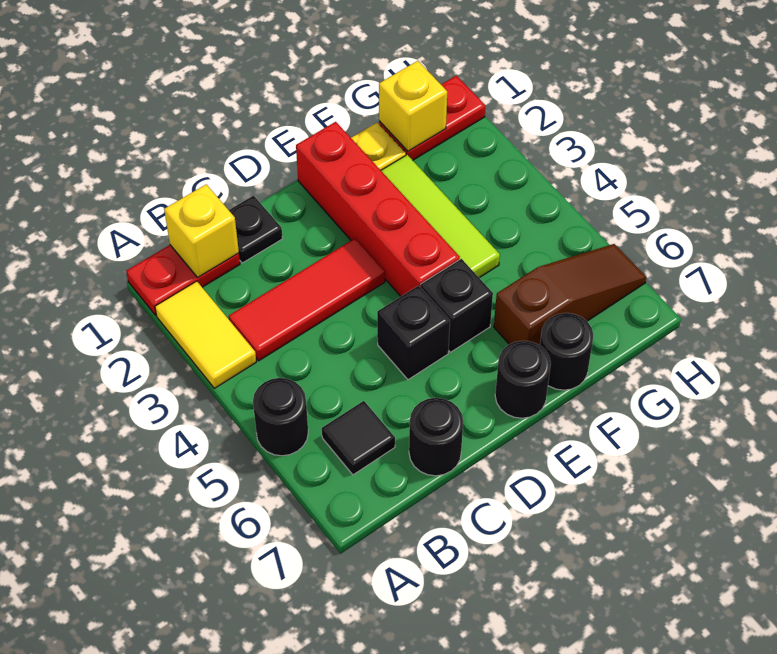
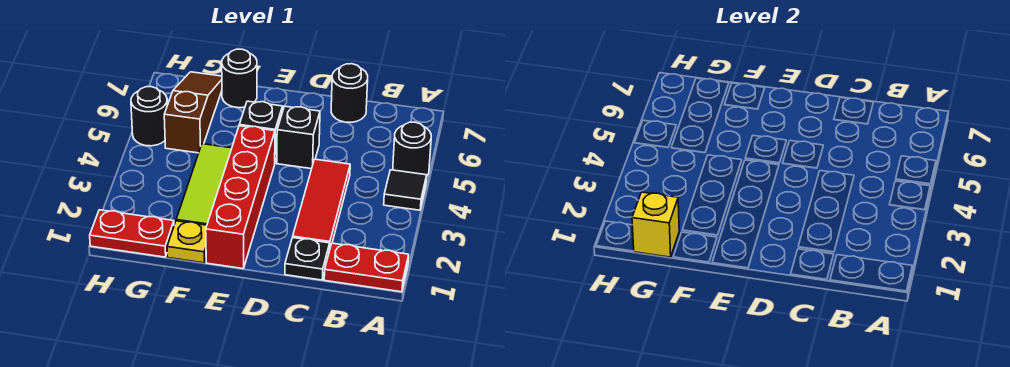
yellow 1x2 tile [155,281,256,388] -> none
yellow 1x1 brick [164,184,239,278] -> none
red 1x3 tile [229,238,385,361] -> red 1x3 tile turned to [293,159,350,251]
black 1x1 tile [322,401,395,475] -> black 1x1 tile moved to [384,170,427,210]
black 1x1 round brick [495,341,551,418] -> black 1x1 round brick moved to [131,87,167,146]
brown 1x3 slope [494,244,646,345] -> brown 1x3 slope turned to [164,72,222,153]

